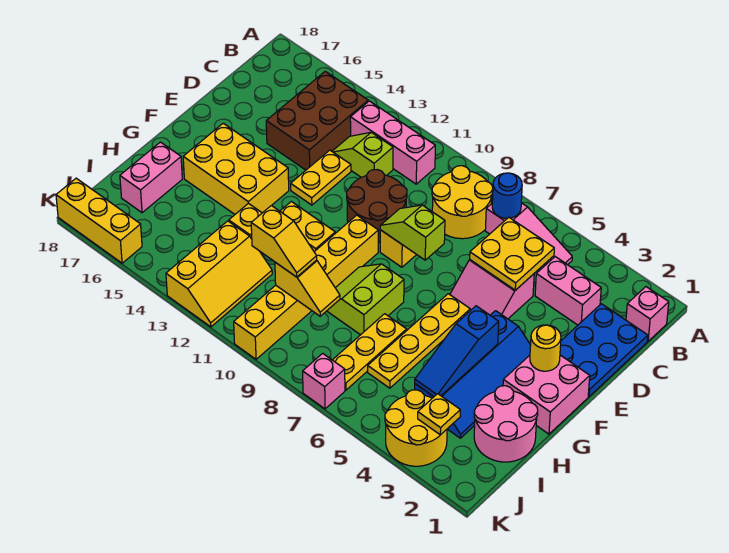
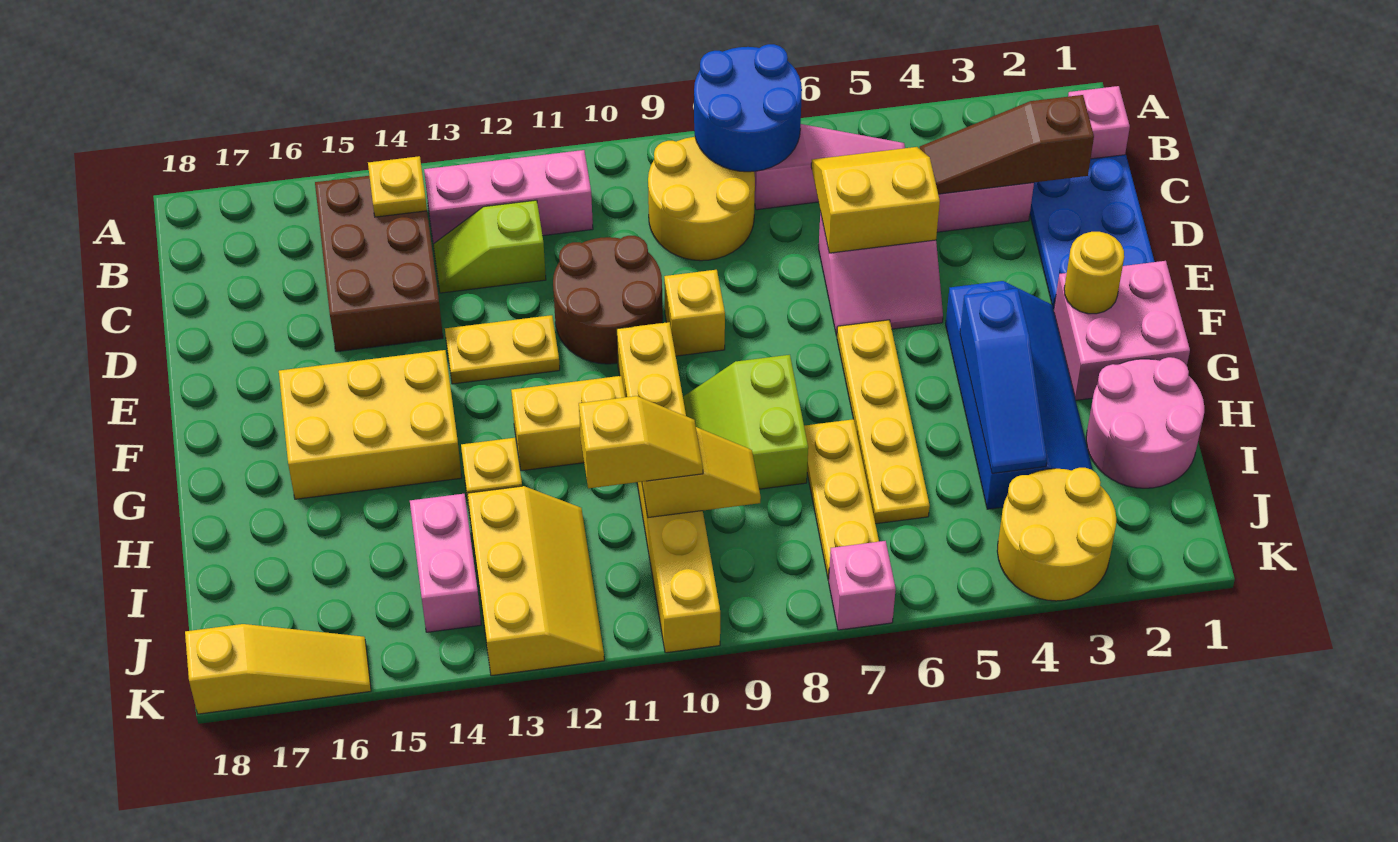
blue 1x1 round brick [492,173,522,218] -> blue 2x2 round brick [694,44,802,172]
none -> brown 1x3 slope [920,95,1094,194]
yellow 2x2 plate [470,217,554,290] -> yellow 2x2 slope [811,147,940,253]
yellow 1x2 plate [291,150,351,205] -> yellow 1x2 plate turned to [445,315,560,384]
lime 1x2 slope [380,205,445,260] -> none
pink 1x2 brick [120,142,182,213] -> pink 1x2 brick moved to [410,494,481,632]
yellow 1x1 plate [418,394,460,435] -> yellow 1x1 plate moved to [368,156,427,217]
yellow 1x3 brick [56,178,142,263] -> yellow 1x3 slope [185,624,371,714]

